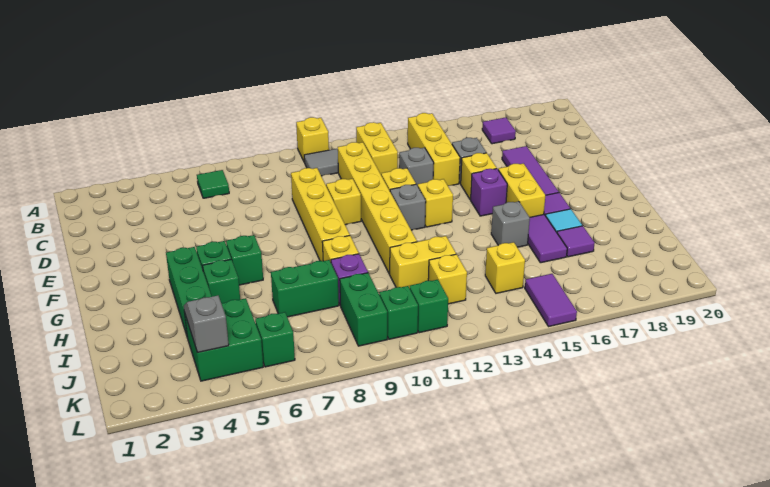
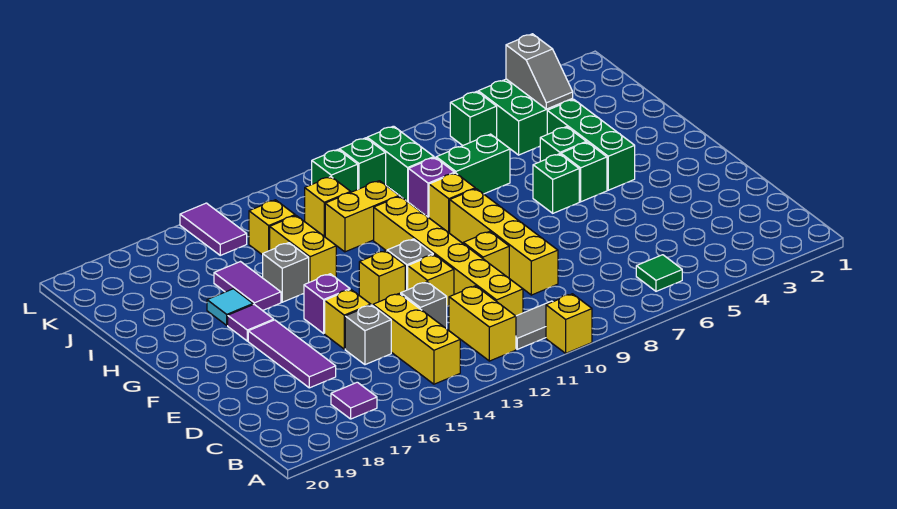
yellow 1x2 brick [498,163,545,217] -> yellow 1x2 brick moved to [270,216,336,282]
purple 1x1 tile [557,226,595,257] -> none

